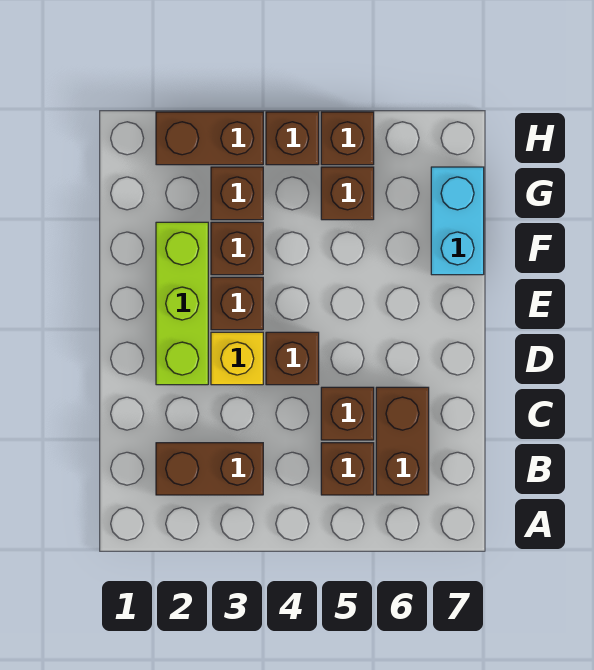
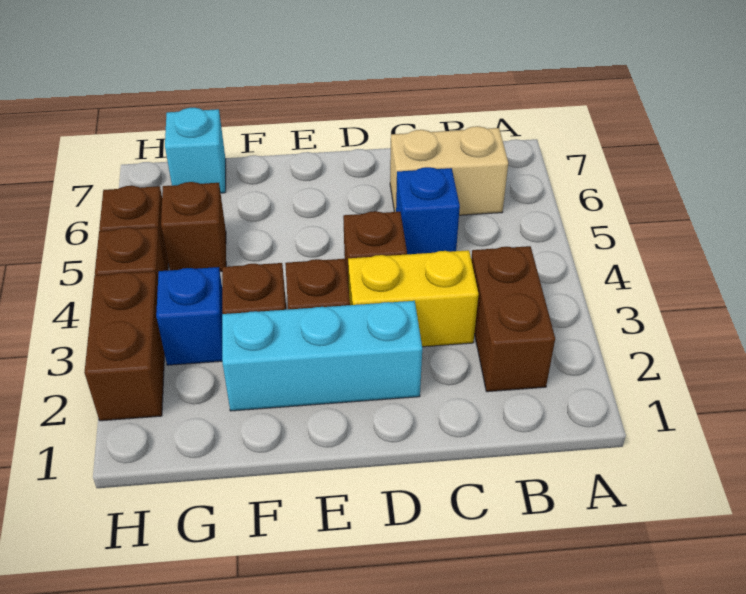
brown 1x1 brick [321,443,374,495] -> none
brown 1x2 brick [376,387,429,495] -> tan 1x2 brick [390,126,508,215]
brown 1x1 brick [321,387,374,440] -> blue 1x1 brick [396,167,460,254]
lime 1x3 brick [156,222,208,385] -> cyan 1x3 brick [222,301,422,411]
yellow 1x1 brick [211,332,263,385] -> yellow 1x2 brick [348,250,479,347]
cyan 1x2 brick [431,167,484,275] -> cyan 1x1 brick [165,108,226,193]
brown 1x1 brick [211,167,263,220] -> blue 1x1 brick [156,267,223,365]

